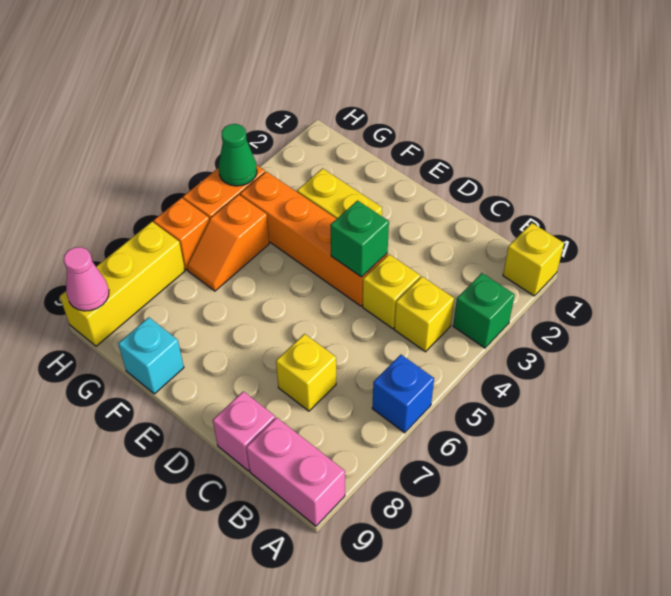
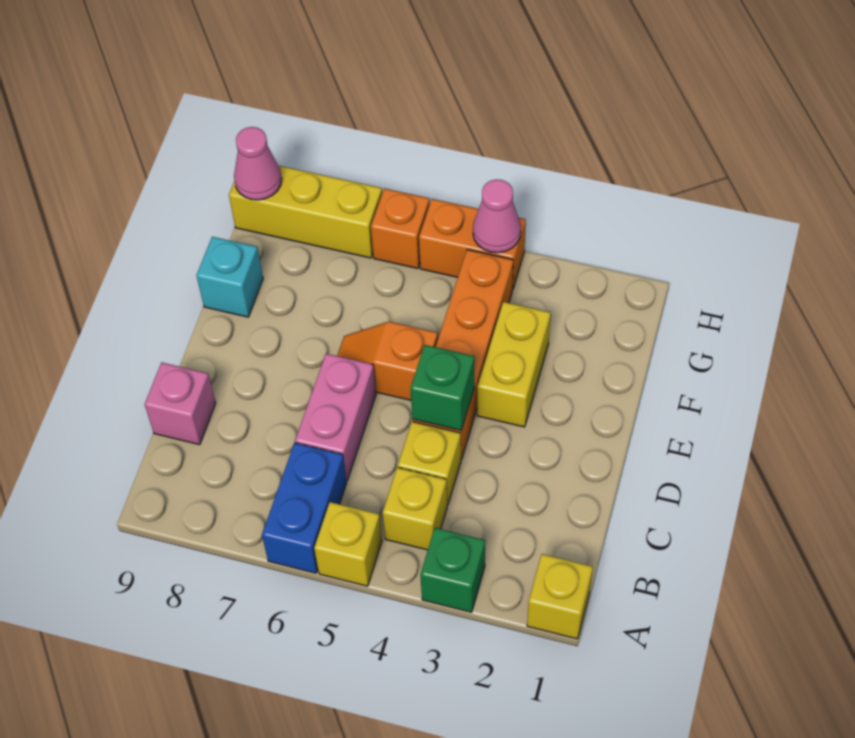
blue 1x1 brick [372,355,434,433] -> blue 1x2 brick [262,443,347,573]
pink 1x2 brick [246,418,345,526] -> pink 1x2 brick moved to [295,354,376,480]
yellow 1x1 brick [276,334,336,411] -> yellow 1x1 brick moved to [314,502,382,586]
orange 1x2 slope [187,195,269,291] -> orange 1x2 slope moved to [337,322,438,400]
green 1x1 cone [219,124,257,186] -> pink 1x1 cone [473,179,521,253]

